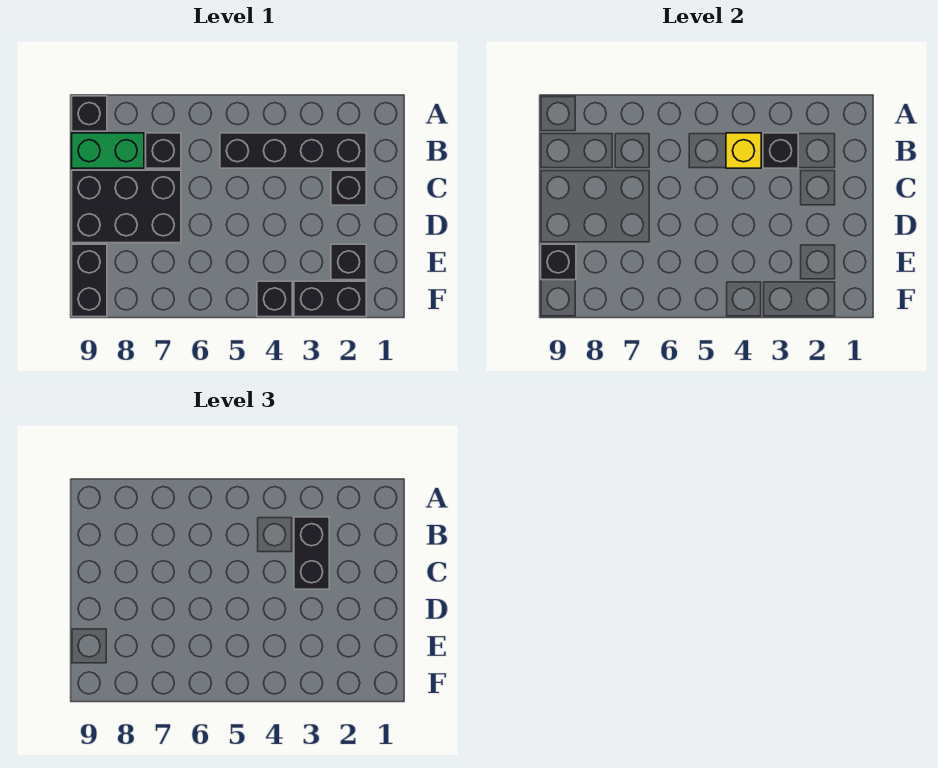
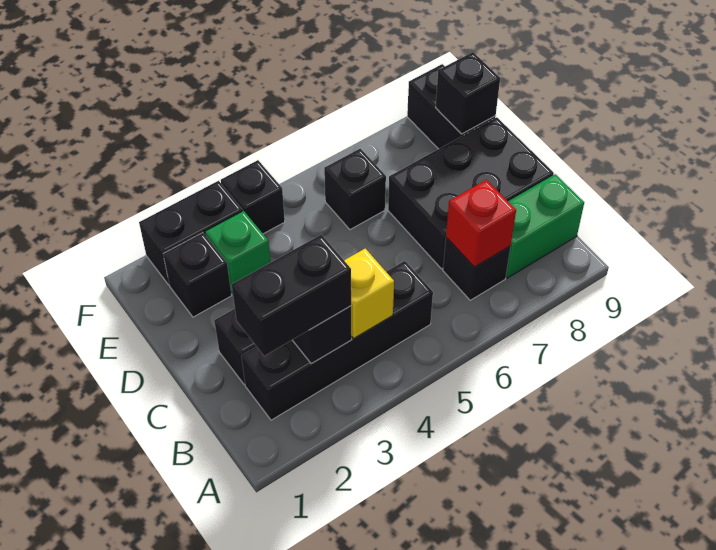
black 1x1 brick [72,96,107,131] -> black 1x1 brick moved to [324,148,386,230]
black 1x2 brick [294,517,329,589] -> black 1x2 brick turned to [232,235,351,356]
none -> red 1x1 brick [446,180,516,267]
none -> green 1x1 brick [205,211,270,293]

